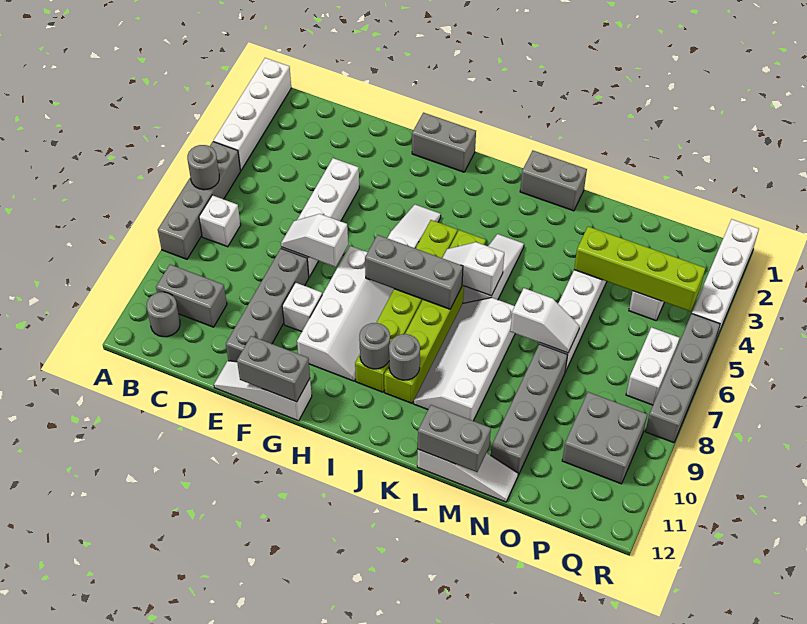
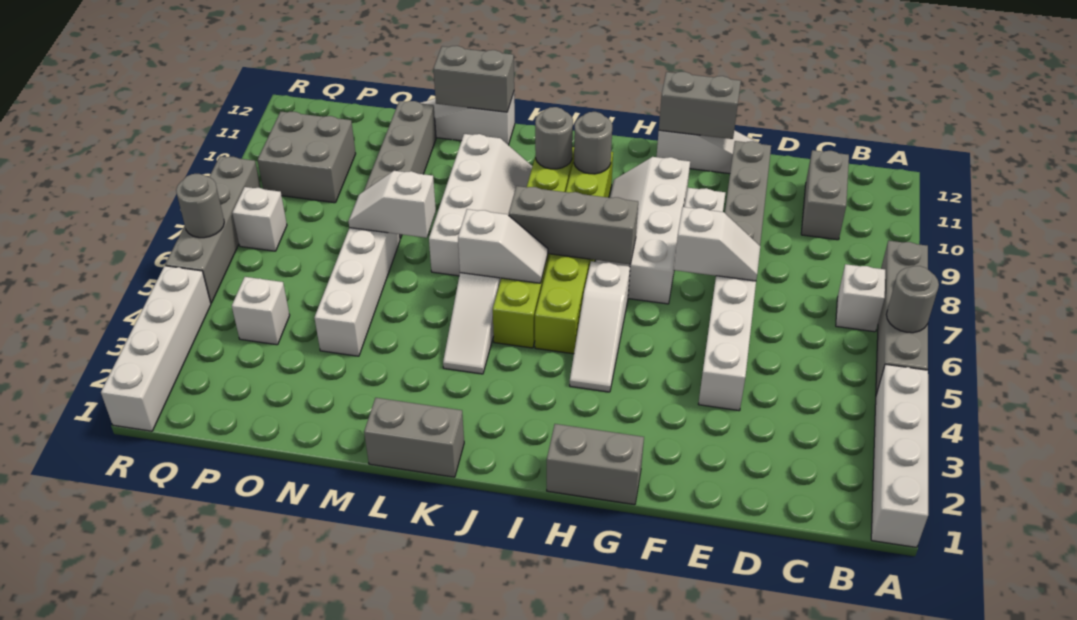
grey 1x2 brick [156,264,227,327] -> grey 1x2 brick turned to [801,150,849,240]
grey 1x1 round brick [147,292,180,337] -> grey 1x1 round brick moved to [176,174,224,238]
lime 1x4 brick [574,227,705,311] -> none
white 1x2 brick [626,327,680,405] -> white 1x1 brick [232,187,287,251]

